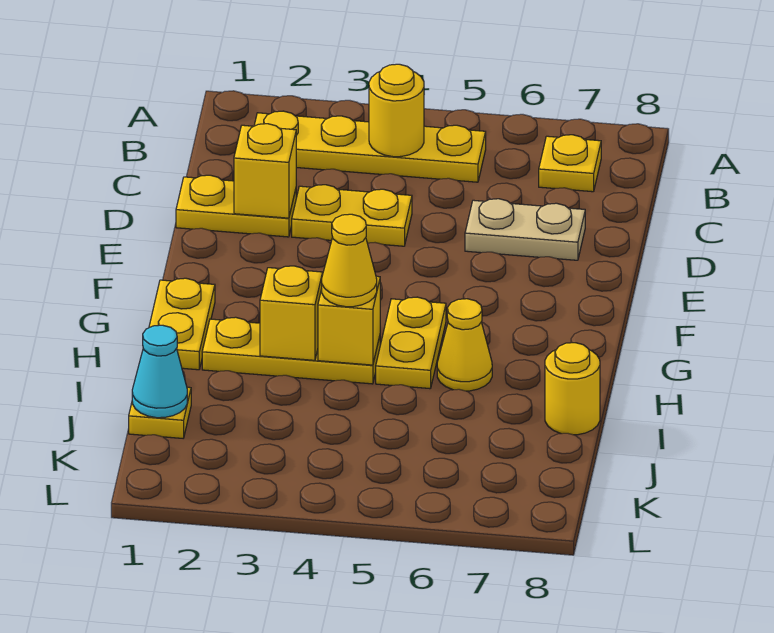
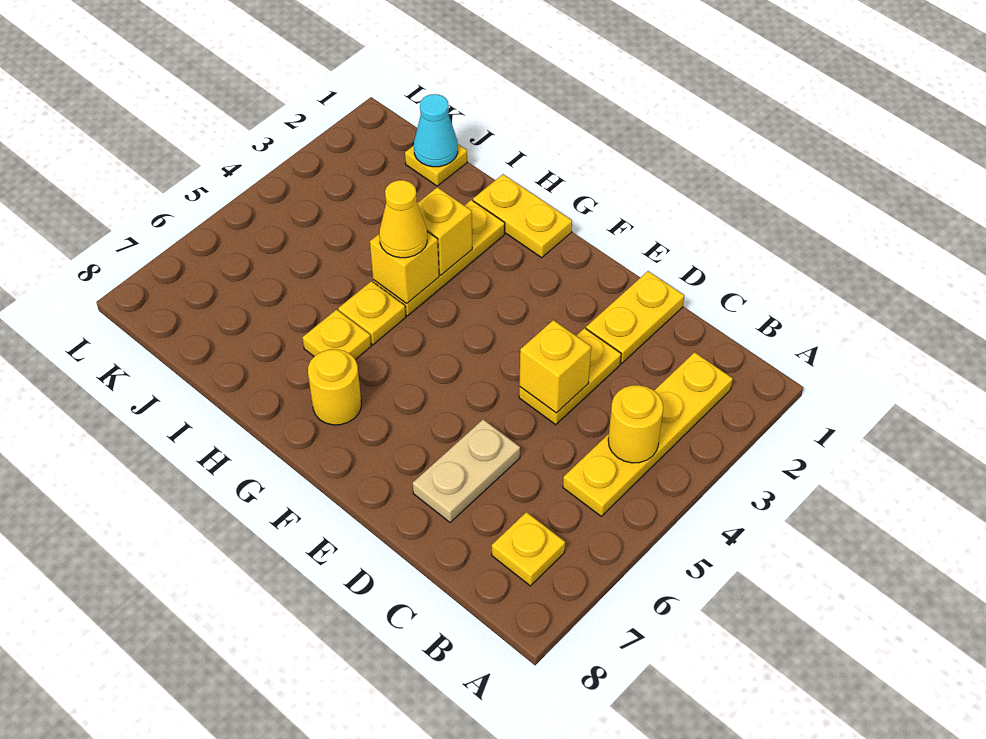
yellow 1x1 brick [234,124,296,218] -> yellow 1x1 brick moved to [519,320,591,413]
yellow 1x2 plate [376,297,446,389] -> yellow 1x1 plate [338,281,406,345]
yellow 1x1 cone [437,299,492,391] -> yellow 1x1 plate [302,310,371,360]
yellow 1x1 round brick [545,343,600,435] -> yellow 1x1 round brick moved to [308,349,361,425]

